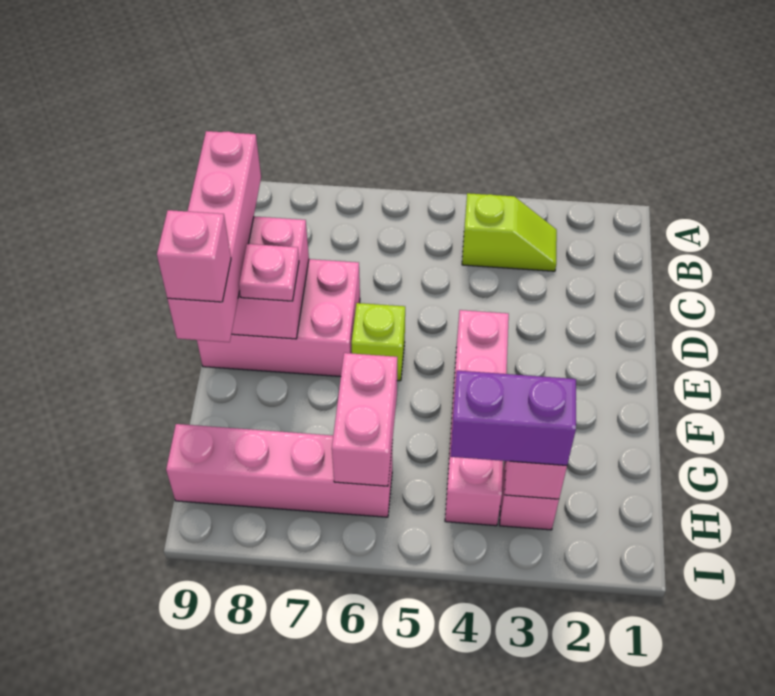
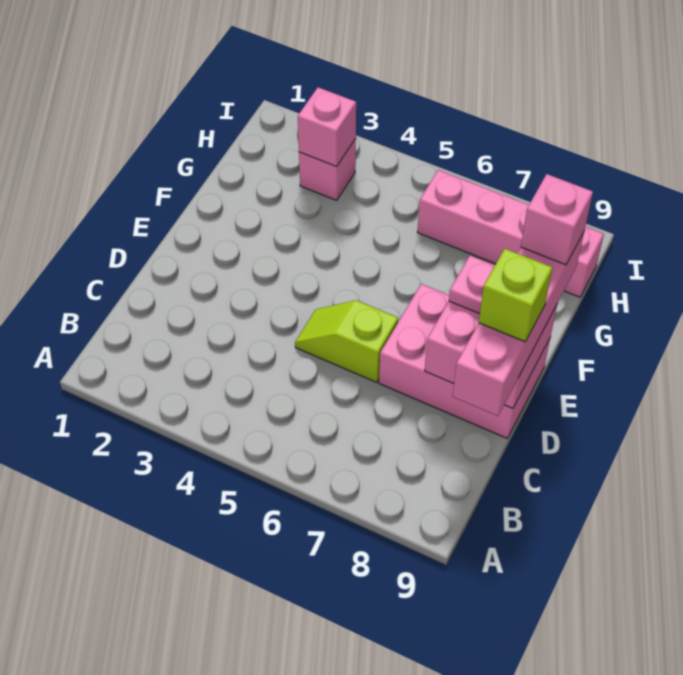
lime 1x2 slope [462,193,557,271] -> lime 1x2 slope moved to [295,300,398,382]
pink 1x4 brick [445,310,509,526] -> none
lime 1x1 brick [351,303,405,381] -> lime 1x1 brick moved to [479,249,552,342]
pink 1x2 brick [332,353,397,486] -> none
purple 1x2 brick [450,371,576,465] -> none

